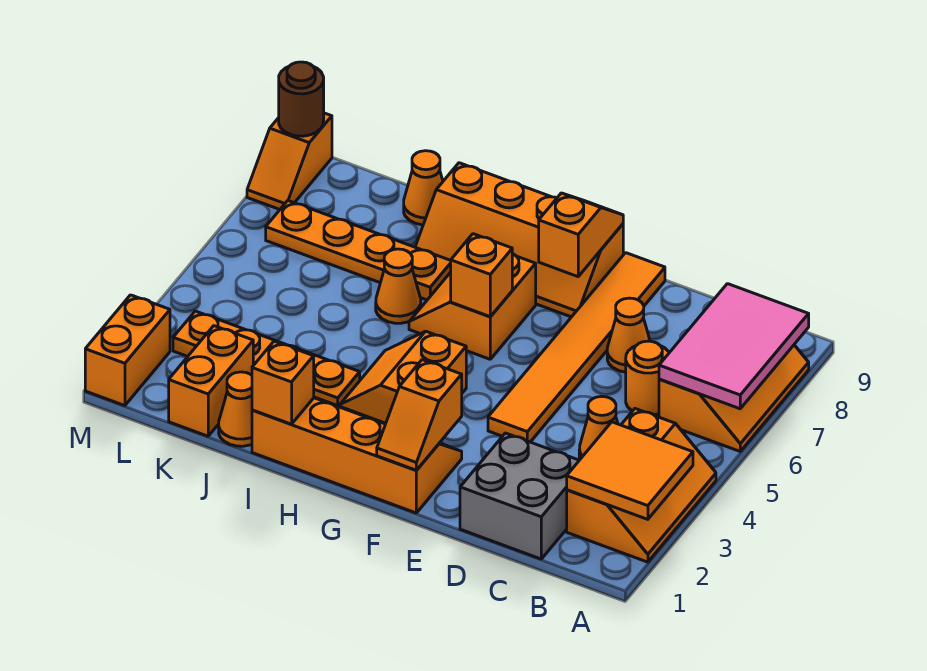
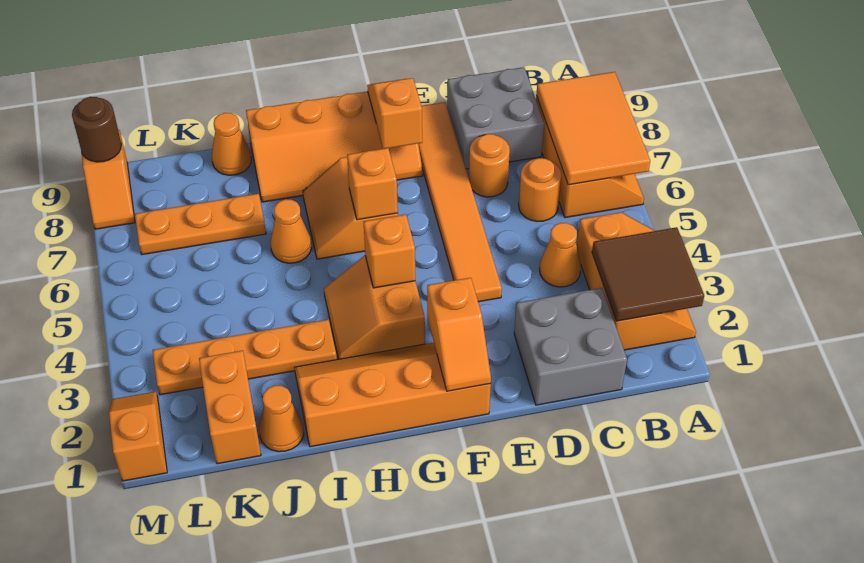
orange 2x2 tile [567,422,693,519] -> brown 2x2 tile [592,227,704,321]
pink 2x3 tile [659,284,809,409] -> orange 2x3 tile [536,72,650,185]
none -> grey 2x2 brick [447,67,544,169]
orange 1x1 cone [607,298,650,372] -> orange 1x1 round brick [469,134,510,197]
orange 1x1 brick [252,341,314,424] -> orange 1x1 brick moved to [364,214,415,288]
orange 1x4 plate [266,201,451,300] -> orange 1x3 plate [135,194,266,255]
orange 1x2 brick [85,295,170,406] -> orange 1x2 slope [109,392,167,481]

